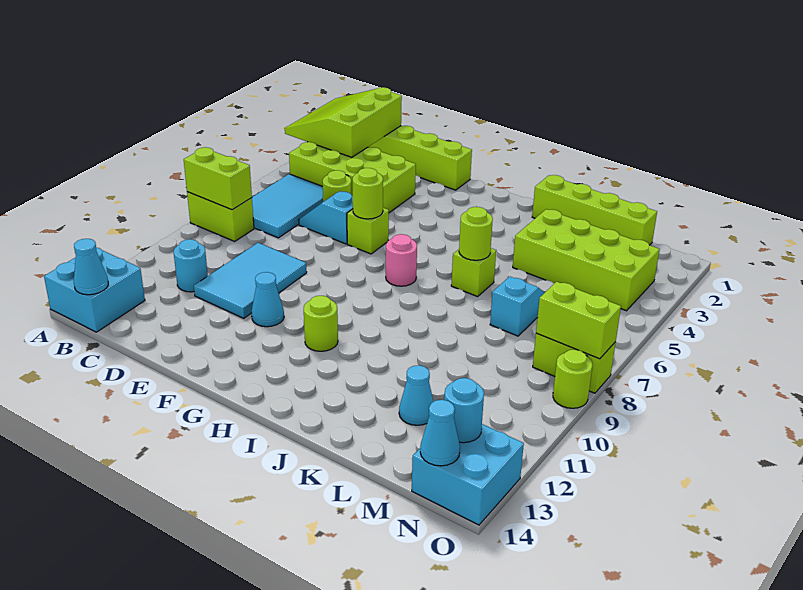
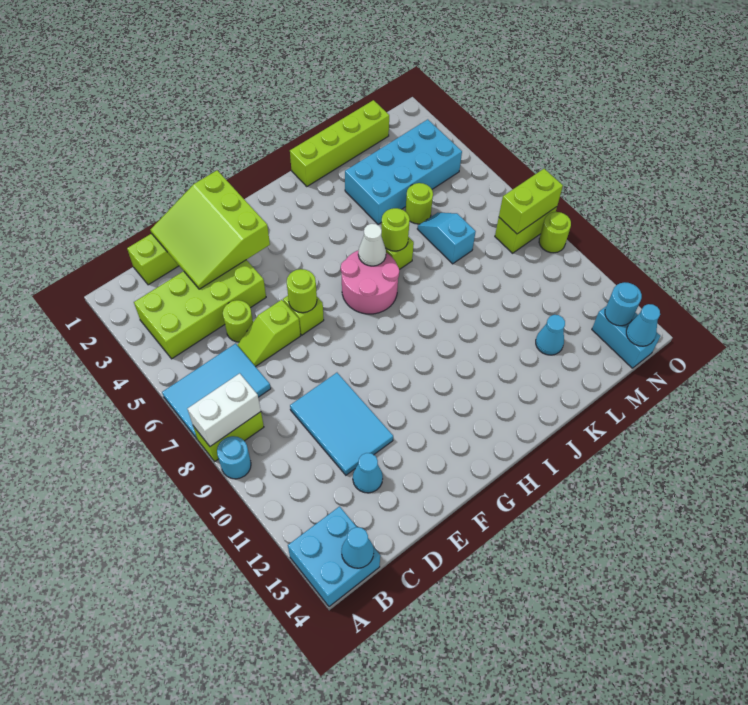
lime 3x3 slope [285,87,402,157] -> lime 3x3 slope moved to [150,170,270,289]
lime 1x2 brick [184,147,252,210] -> white 1x2 brick [187,373,261,446]
cyan 2x3 tile [252,174,323,238] -> cyan 2x3 tile turned to [162,344,271,439]
cyan 1x1 round brick [174,239,208,292] -> cyan 1x1 round brick moved to [217,436,251,479]
cyan 1x2 slope [299,191,353,244] -> lime 1x2 slope [237,300,301,367]
cyan 1x1 cone [251,272,284,327] -> cyan 1x1 cone moved to [353,453,383,493]
pink 1x1 round brick [386,234,417,286] -> pink 2x2 round brick [341,250,399,314]
lime 1x1 round brick [304,296,338,351] -> lime 1x1 round brick moved to [405,183,433,224]
none -> white 1x1 cone [358,224,386,266]
lime 2x4 brick [513,209,660,311] -> cyan 2x4 brick [345,119,462,224]
cyan 2x2 brick [412,424,524,525] -> cyan 1x2 brick [592,307,660,368]

